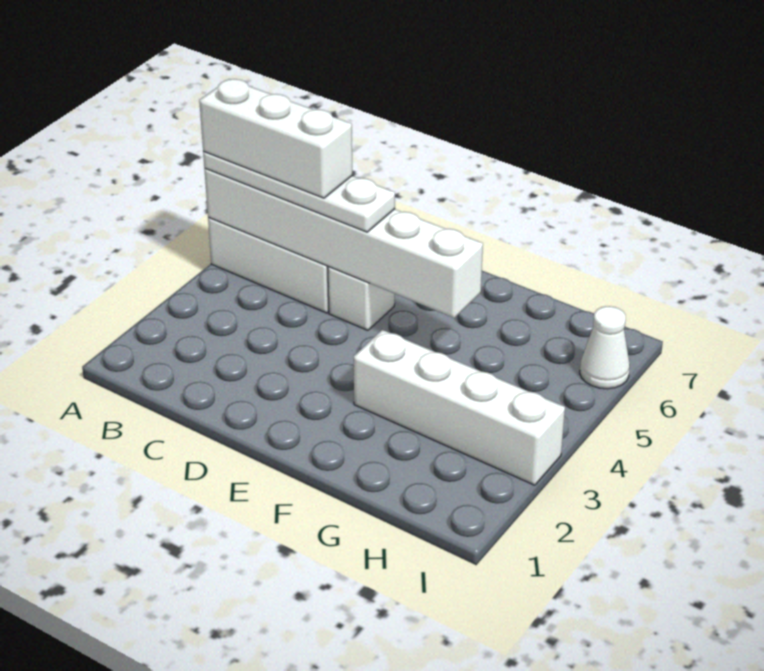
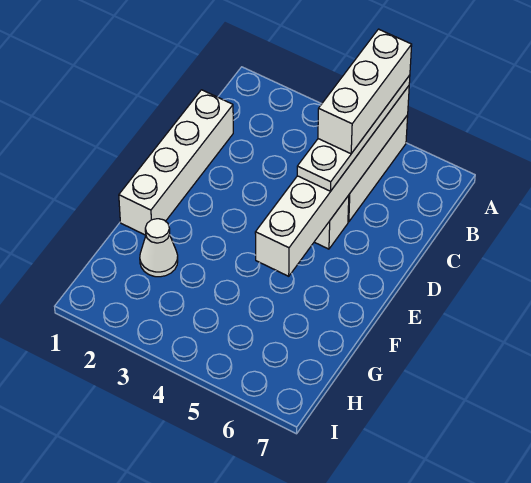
white 1x4 brick [354,330,565,485] -> white 1x4 brick moved to [119,90,233,235]
white 1x1 cone [580,306,630,389] -> white 1x1 cone moved to [140,219,178,277]

